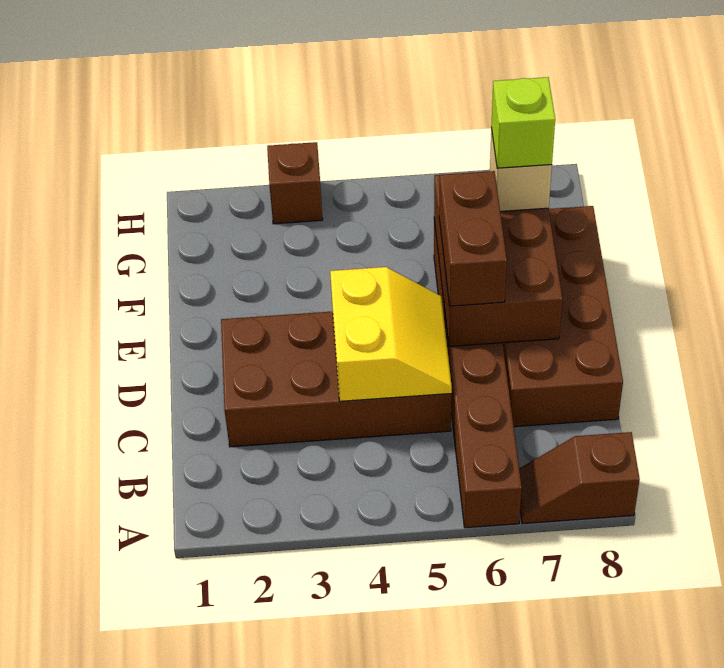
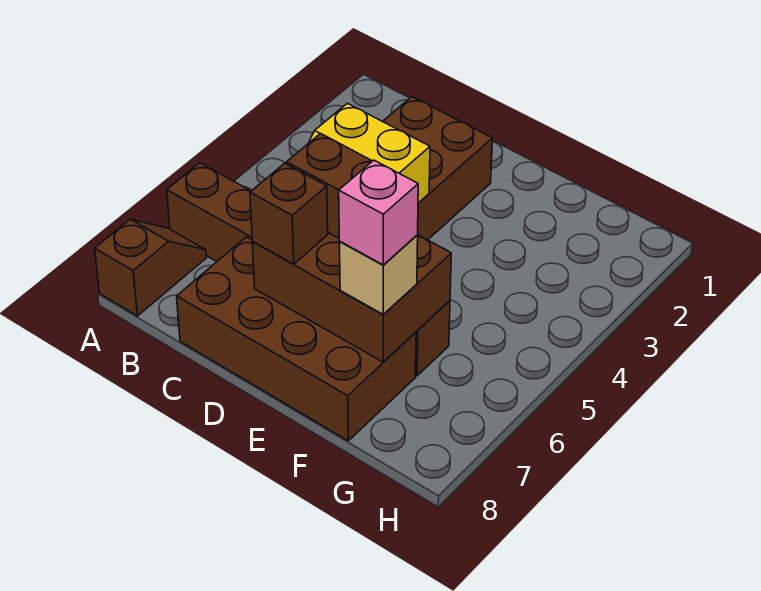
lime 1x1 brick [491,77,555,168] -> pink 1x1 brick [339,160,418,265]
brown 1x1 brick [267,142,323,224] -> brown 1x1 brick moved to [250,163,328,264]

